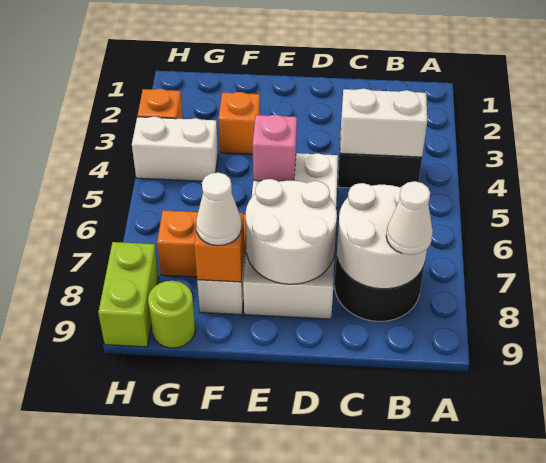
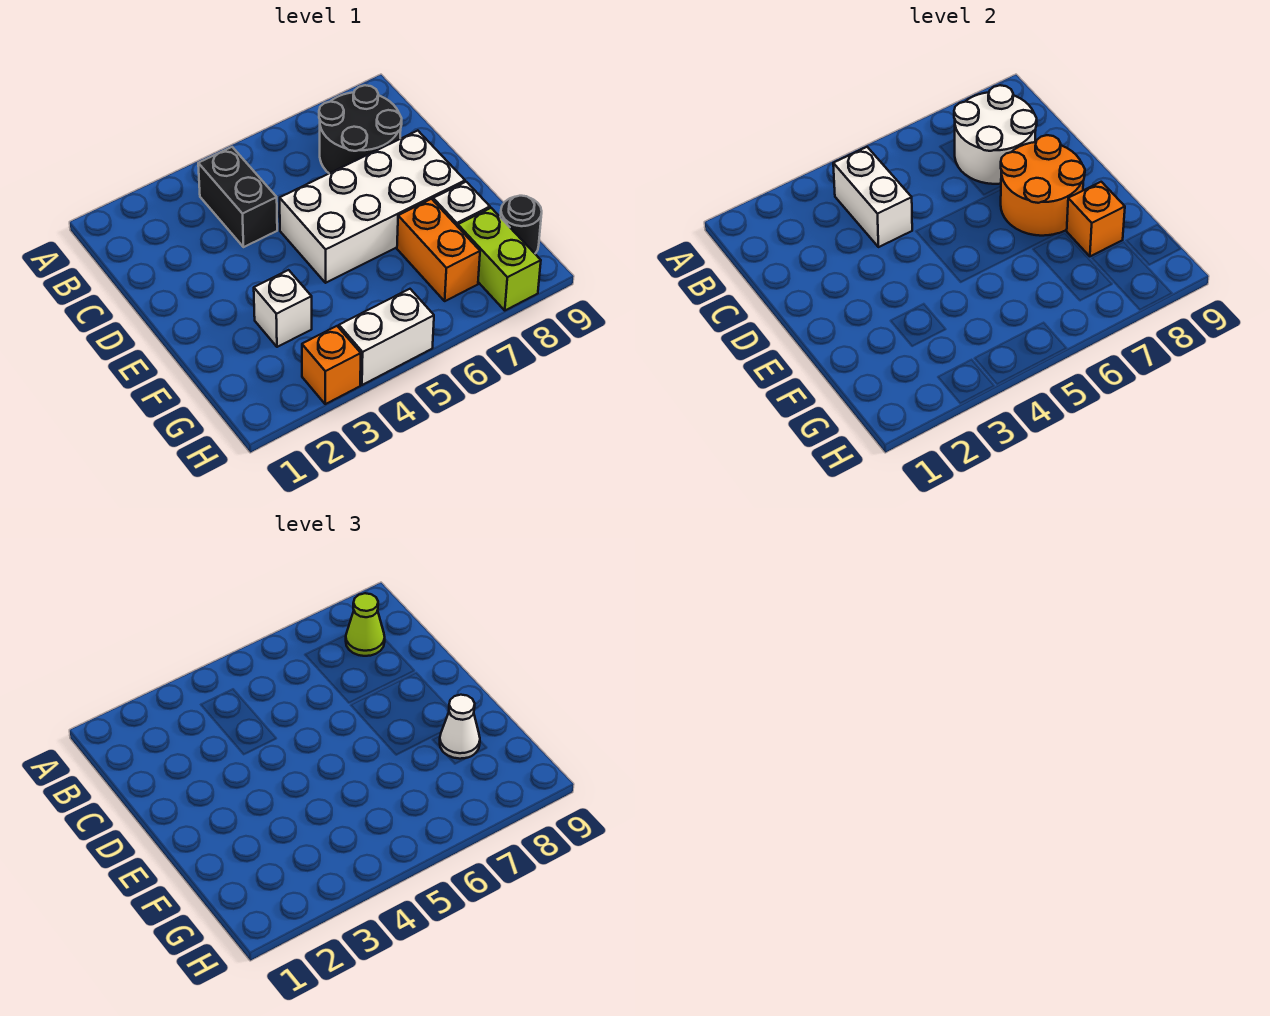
white 1x1 cone [386,181,433,255] -> lime 1x1 cone [346,593,385,656]
white 2x2 round brick [246,179,337,284] -> orange 2x2 round brick [1001,135,1085,236]
pink 1x1 brick [253,115,297,182] -> none
orange 1x1 brick [219,92,260,154] -> white 1x1 brick [254,270,312,347]
white 1x2 brick [132,116,218,181] -> white 1x2 brick turned to [339,289,434,385]
lime 1x1 round brick [148,281,195,348] -> black 1x1 round brick [500,196,542,253]
lime 1x2 brick [98,242,159,347] -> lime 1x2 brick turned to [458,208,541,311]

